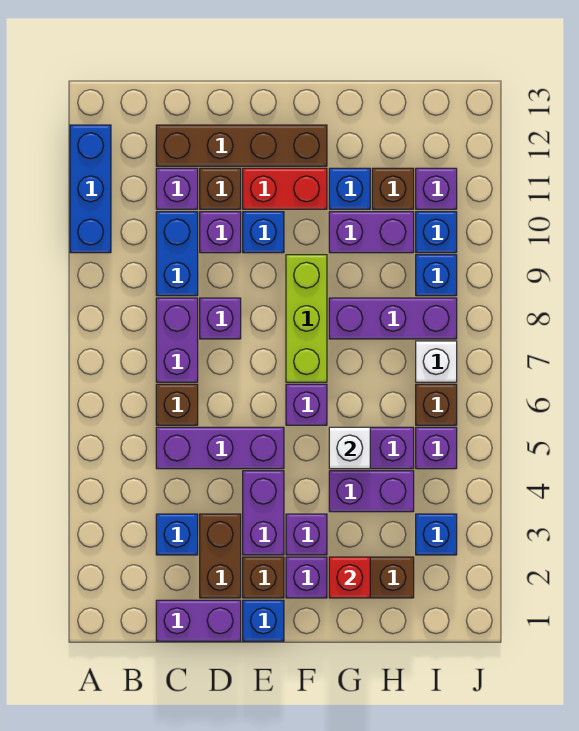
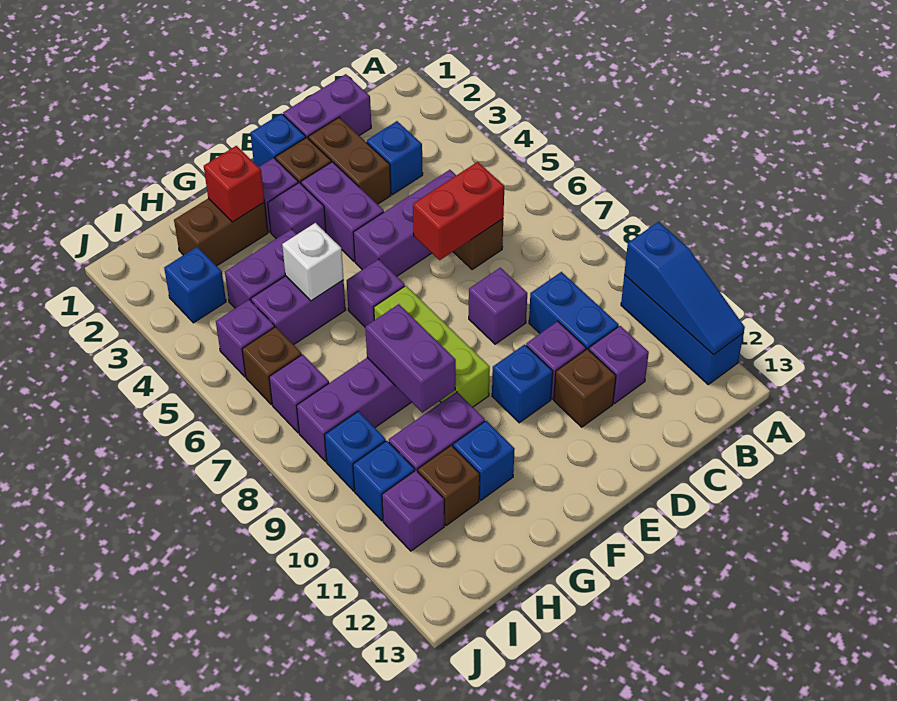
none -> blue 1x3 slope [624,222,745,355]
purple 1x2 brick [156,298,198,382] -> purple 1x2 brick moved to [365,304,456,413]
brown 1x4 brick [156,125,327,166] -> none
red 1x2 brick [243,168,327,209] -> red 1x2 brick moved to [413,162,504,260]
white 1x1 brick [416,341,457,382] -> purple 1x1 brick [269,354,329,433]

